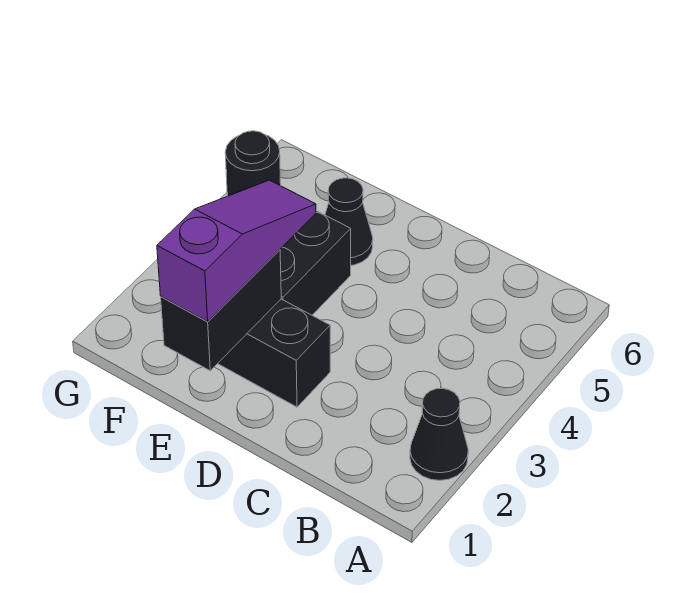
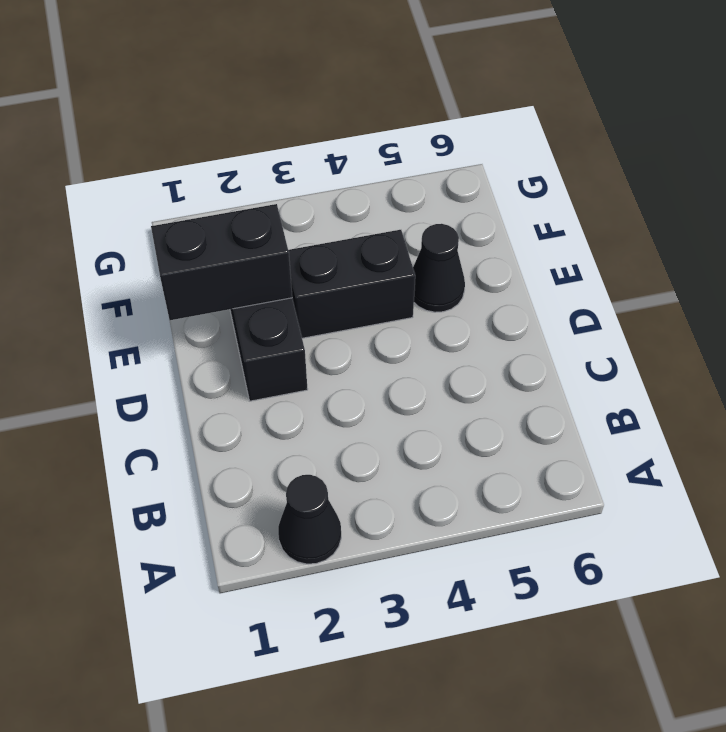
purple 1x3 slope [157,180,316,322] -> none
black 1x1 round brick [225,131,281,196] -> none

